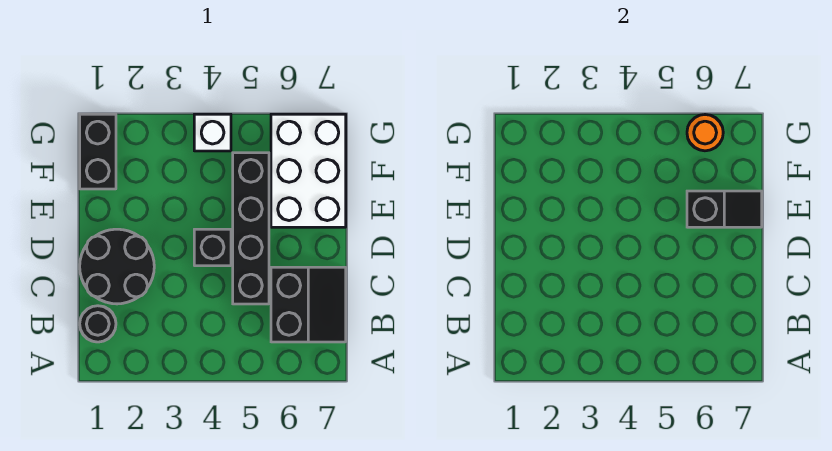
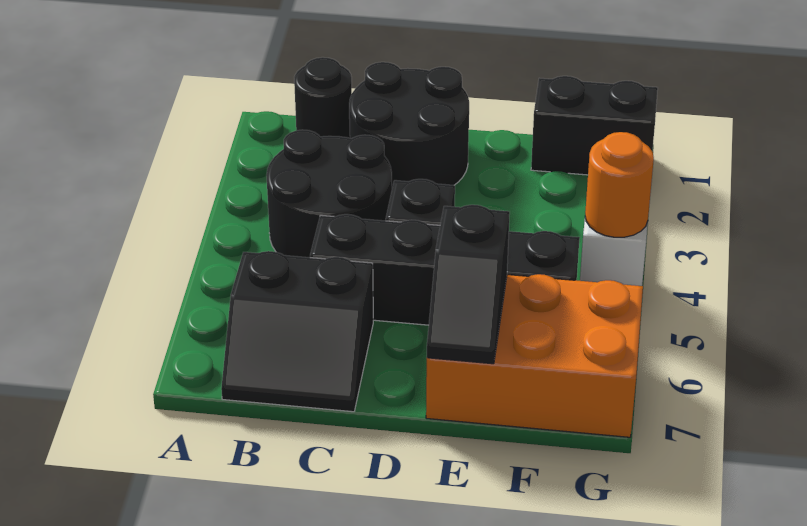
none -> black 2x2 round brick [266,130,392,258]
white 2x3 brick [271,114,346,227] -> orange 2x3 brick [426,274,643,437]
orange 1x1 round brick [687,115,723,151] -> orange 1x1 round brick moved to [585,132,654,237]

